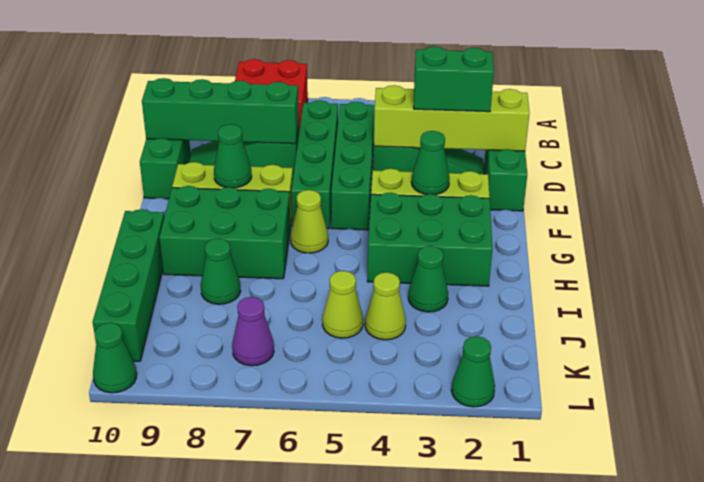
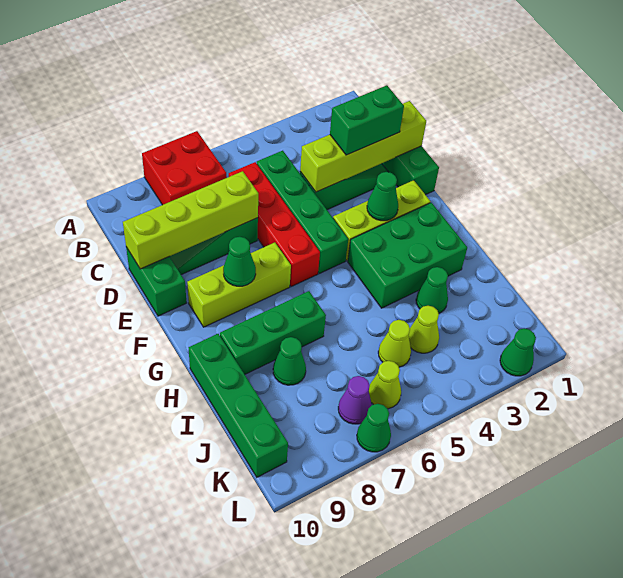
green 1x4 brick [291,100,338,229] -> red 1x4 brick [229,162,320,287]
green 1x4 brick [142,78,299,144] -> lime 1x4 brick [123,171,258,269]
lime 1x1 cone [291,190,328,253] -> lime 1x1 cone moved to [369,361,401,409]
green 2x3 brick [159,186,290,279] -> green 1x3 brick [220,291,326,374]
green 1x1 cone [93,323,137,393] -> green 1x1 cone moved to [357,404,391,452]

